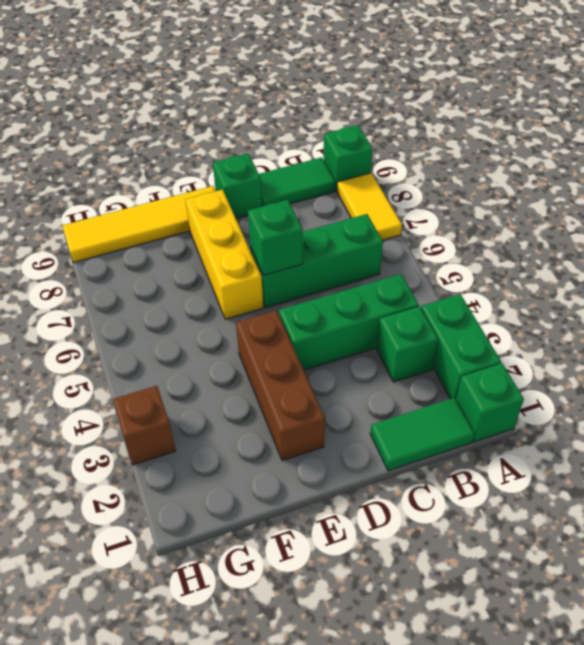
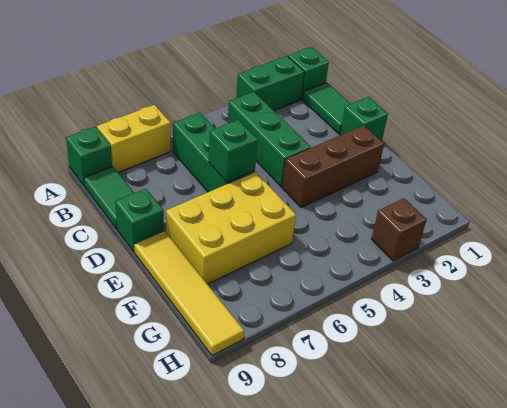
yellow 1x2 tile [337,173,402,240] -> yellow 1x2 brick [97,105,171,172]
green 1x1 brick [377,307,438,382] -> green 1x1 brick moved to [340,97,388,141]
yellow 1x3 brick [186,190,263,319] -> yellow 2x3 brick [166,172,296,284]

